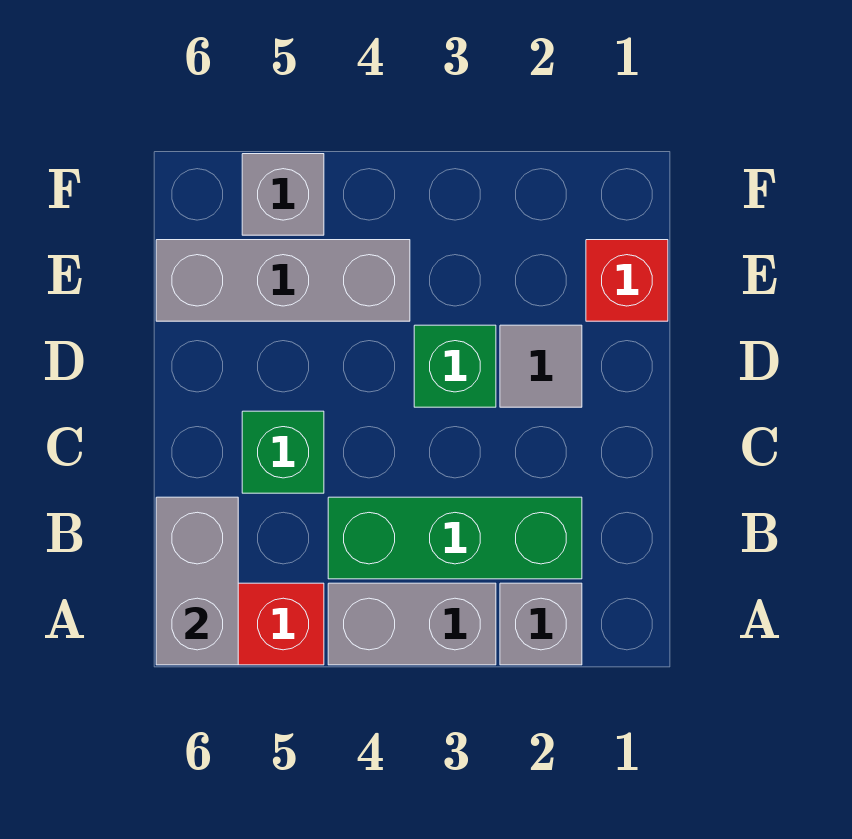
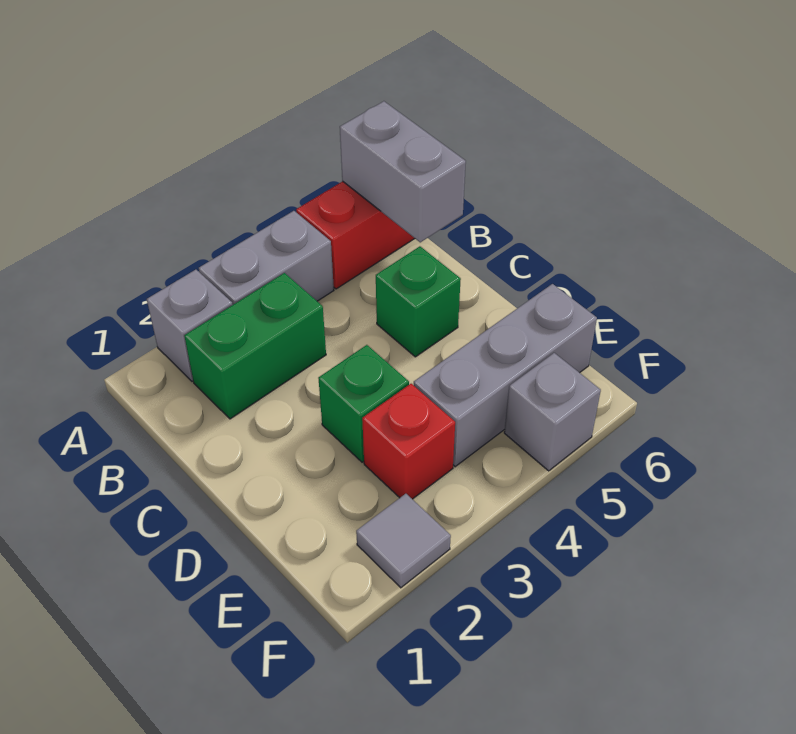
green 1x3 brick [328,497,582,579] -> green 1x2 brick [184,273,326,419]
grey 1x1 tile [500,325,582,407] -> grey 1x1 tile moved to [356,494,451,588]
red 1x1 brick [586,240,668,321] -> red 1x1 brick moved to [362,384,455,499]

